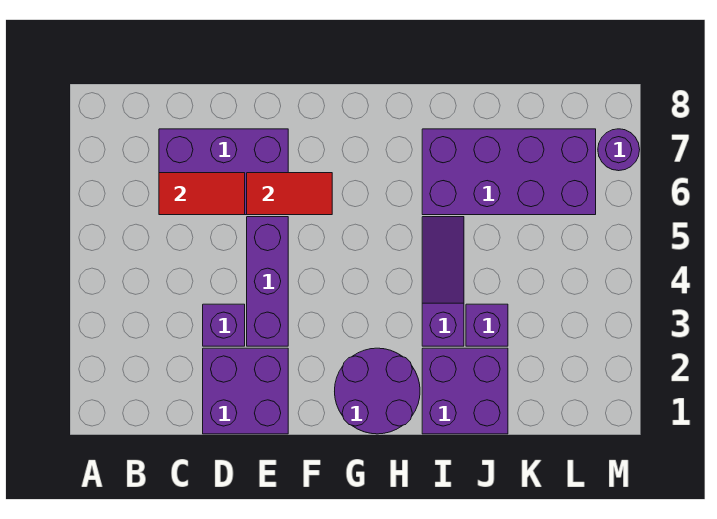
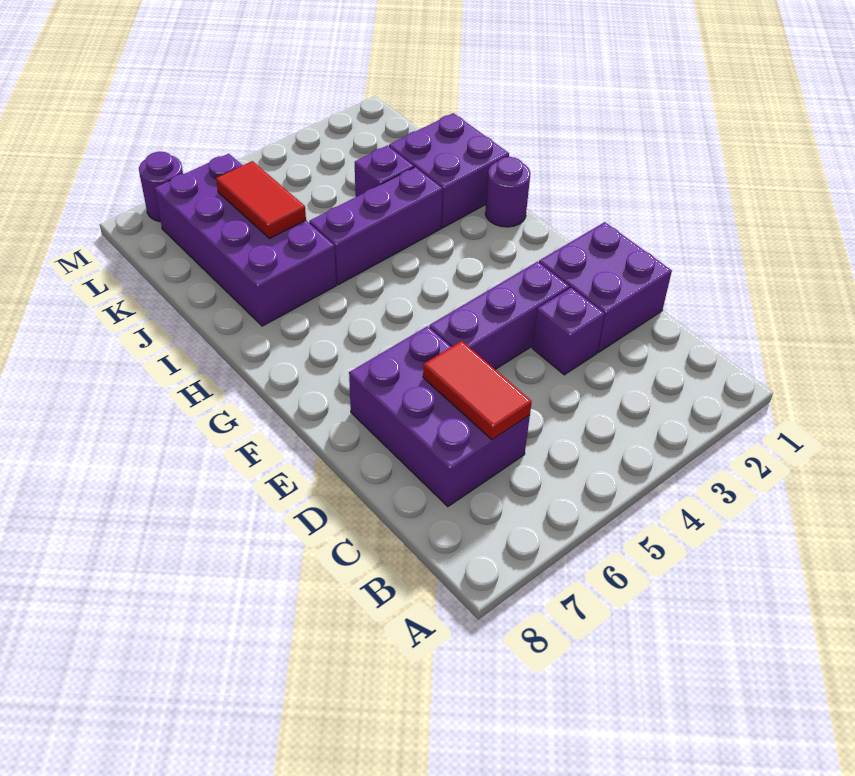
red 1x2 tile [247,173,332,215] -> red 1x2 tile moved to [216,161,306,239]
purple 2x2 round brick [335,348,420,434] -> purple 1x1 round brick [485,157,530,227]
purple 1x3 slope [422,217,464,346] -> purple 1x3 brick [309,167,443,285]

